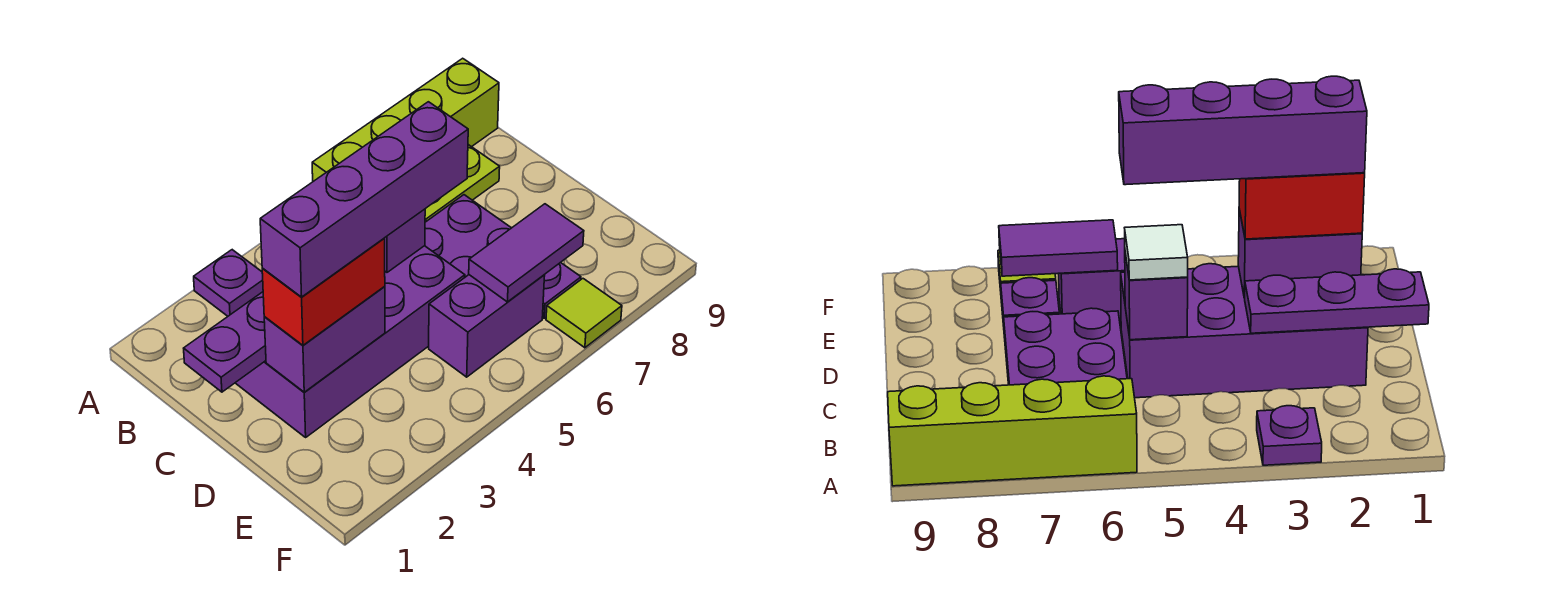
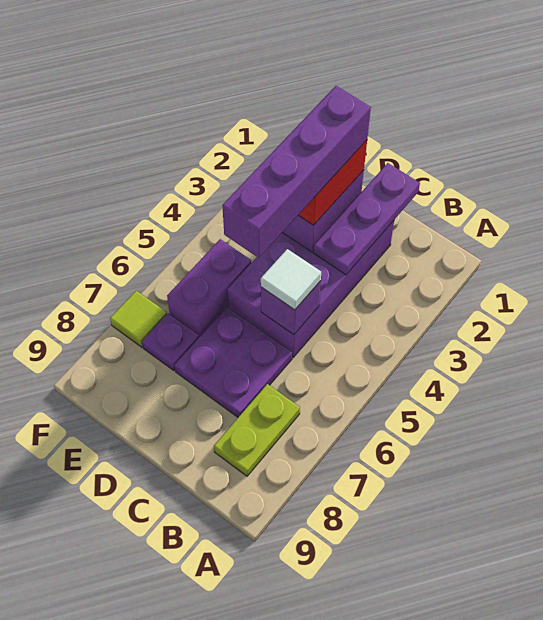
purple 1x1 plate [194,250,263,316] -> none
lime 1x4 brick [312,58,499,181] -> none
purple 1x2 tile [469,204,584,302] -> none

